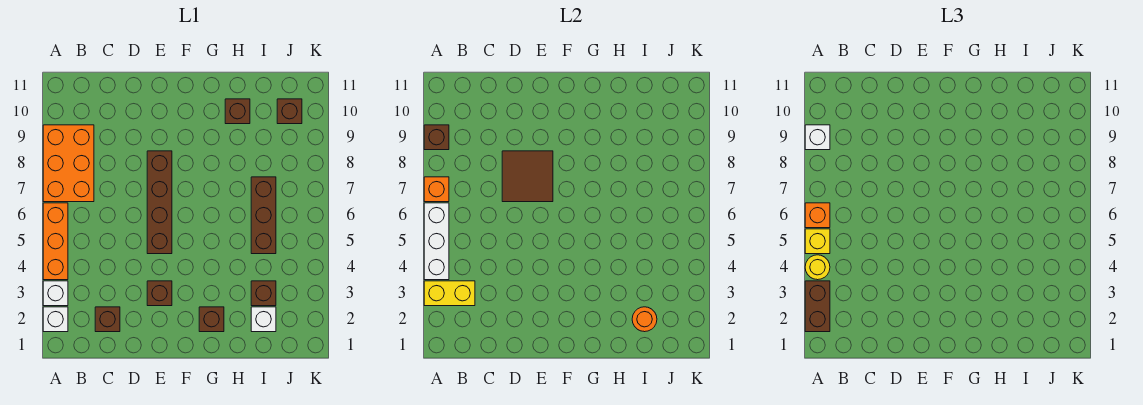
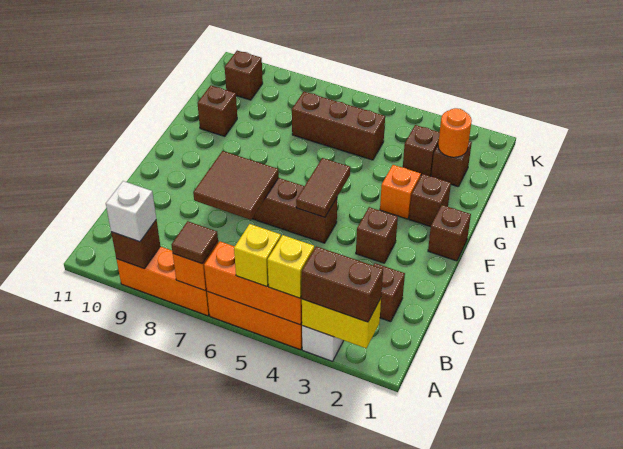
white 1x1 brick [43,307,68,332] -> none
yellow 1x2 brick [424,281,475,306] -> yellow 1x2 brick turned to [302,298,381,348]
white 1x3 brick [424,203,449,280] -> orange 1x3 brick [204,241,302,325]
yellow 1x1 round brick [805,255,830,280] -> yellow 1x1 brick [267,235,314,298]
orange 1x1 brick [805,203,830,228] -> orange 1x1 brick moved to [380,165,421,219]
orange 2x3 brick [43,125,94,202] -> orange 1x3 brick [116,246,209,316]
none -> brown 1x1 tile [171,221,218,264]
none -> brown 1x2 tile [296,158,350,217]
none -> brown 1x1 brick [428,205,471,261]
white 1x1 brick [251,307,276,332] -> brown 1x1 brick [431,141,472,187]

